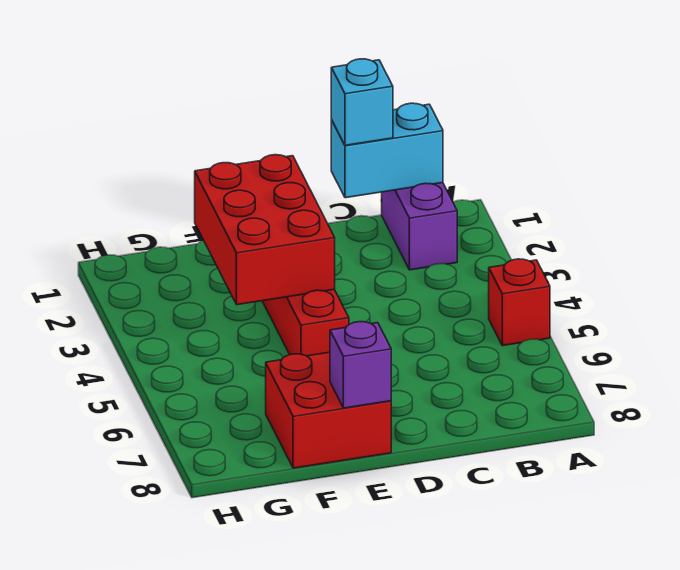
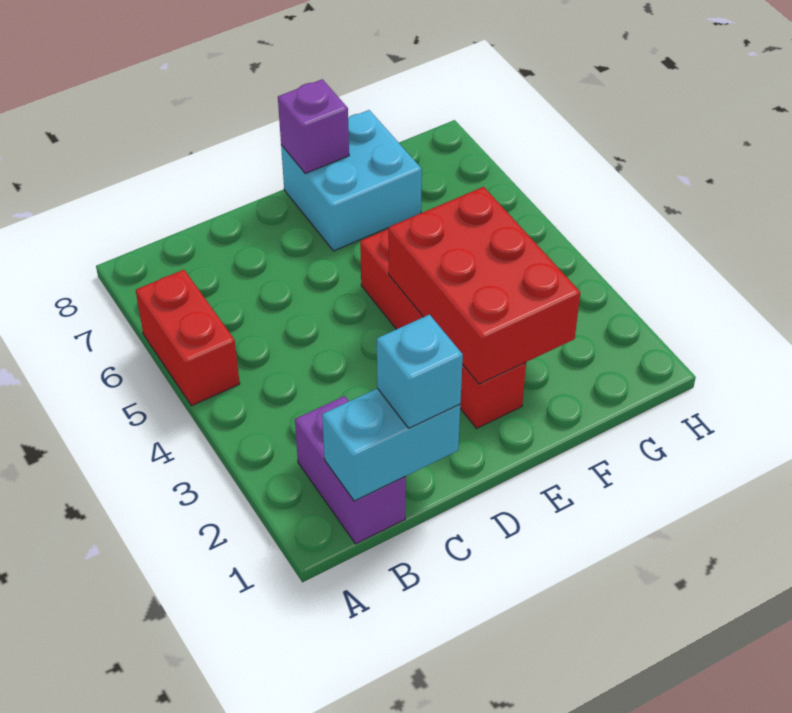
red 1x1 brick [489,259,550,346] -> red 1x2 brick [136,270,240,406]
red 2x2 brick [266,352,391,468] -> cyan 2x2 brick [281,110,422,251]

